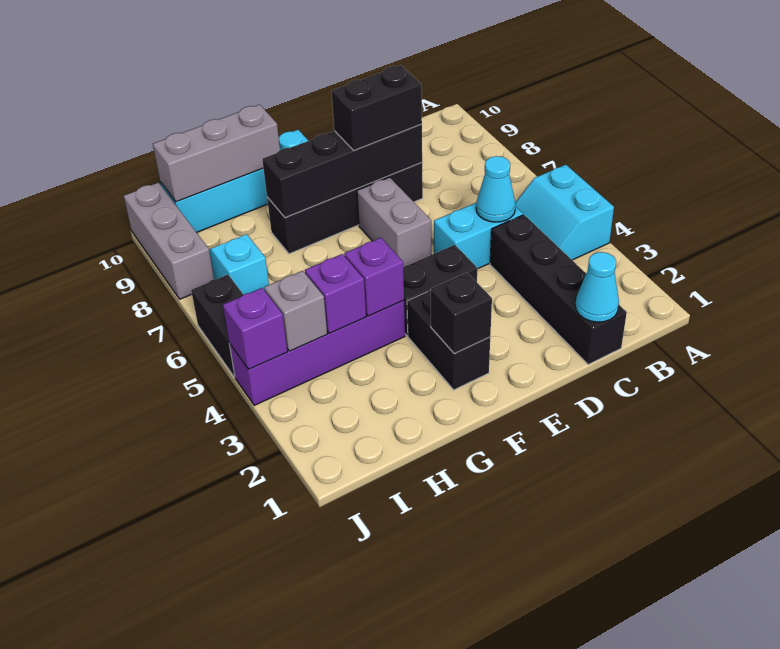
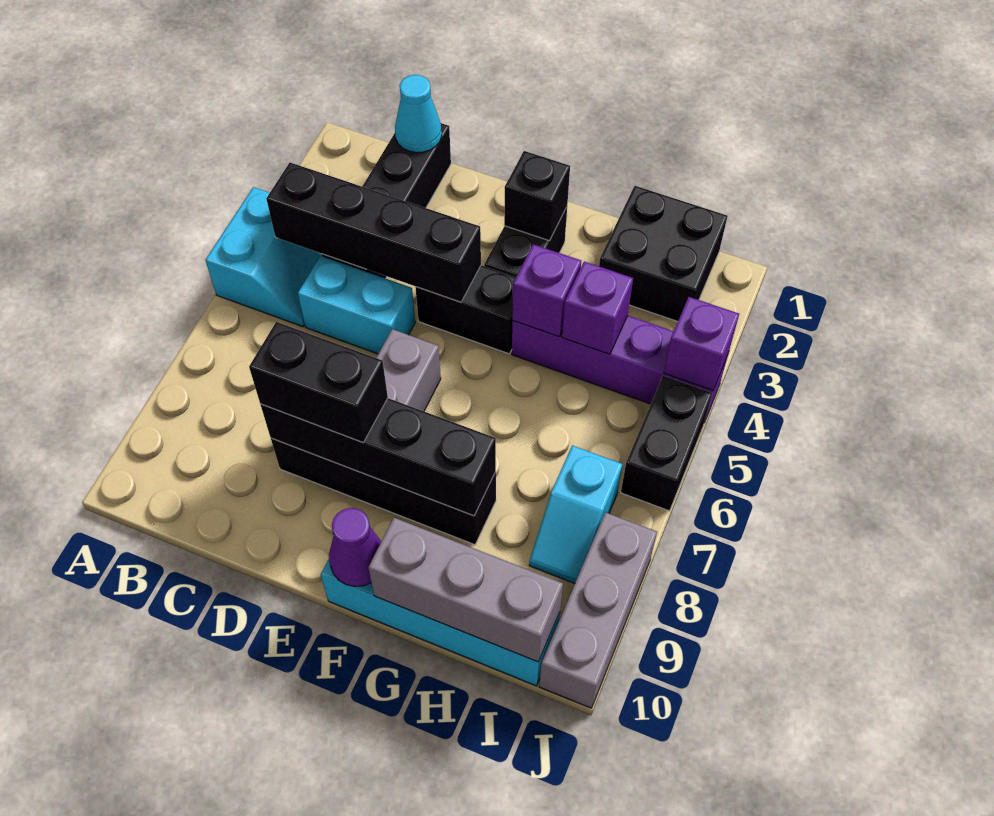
none -> black 1x4 brick [266,163,481,302]
cyan 1x1 cone [476,156,516,222] -> none
none -> purple 1x1 cone [329,508,381,586]
none -> black 2x2 brick [599,186,727,322]
grey 1x1 brick [264,271,327,351] -> none

